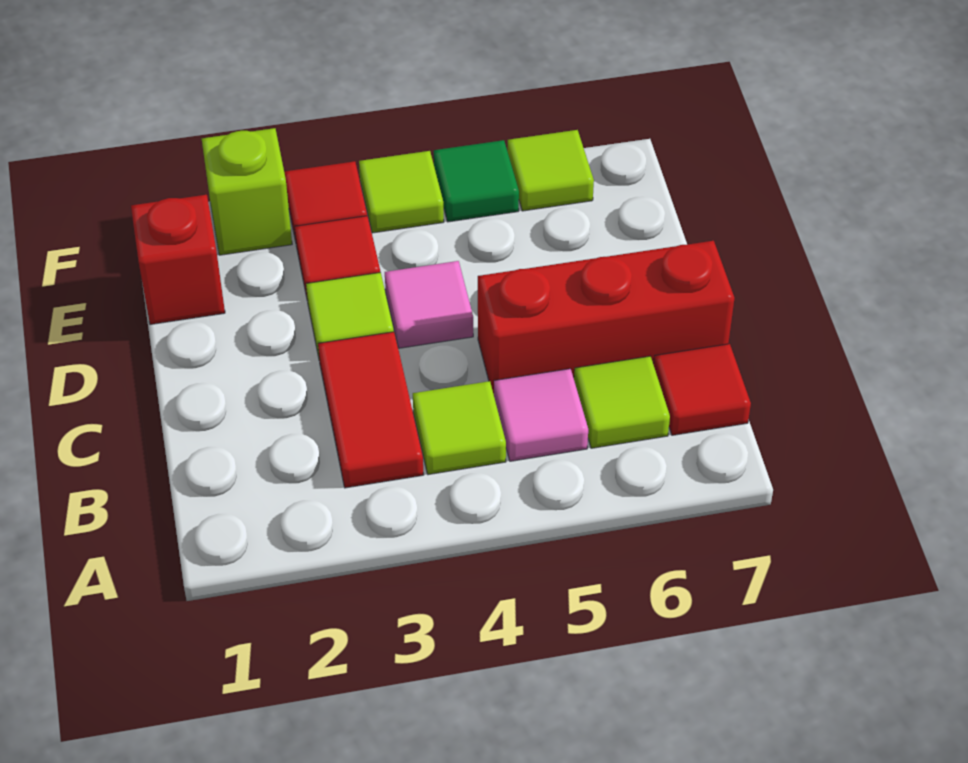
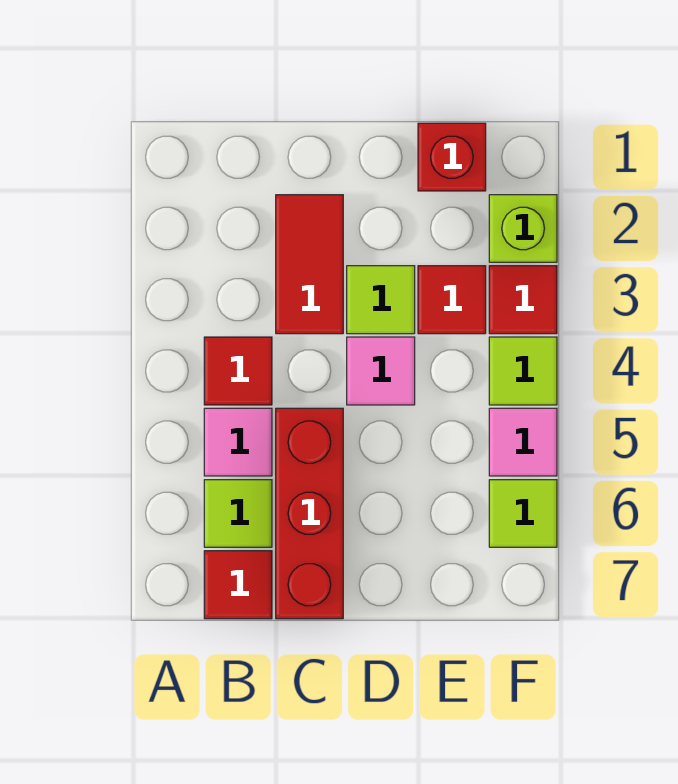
red 1x2 tile [318,332,424,488] -> red 1x2 tile turned to [276,195,343,334]
lime 1x1 tile [413,381,506,475] -> red 1x1 tile [204,337,272,405]
green 1x1 tile [434,140,519,222] -> pink 1x1 tile [489,408,557,476]

